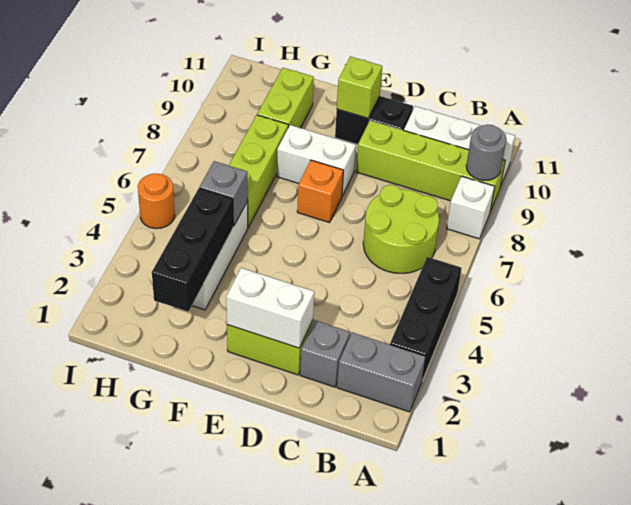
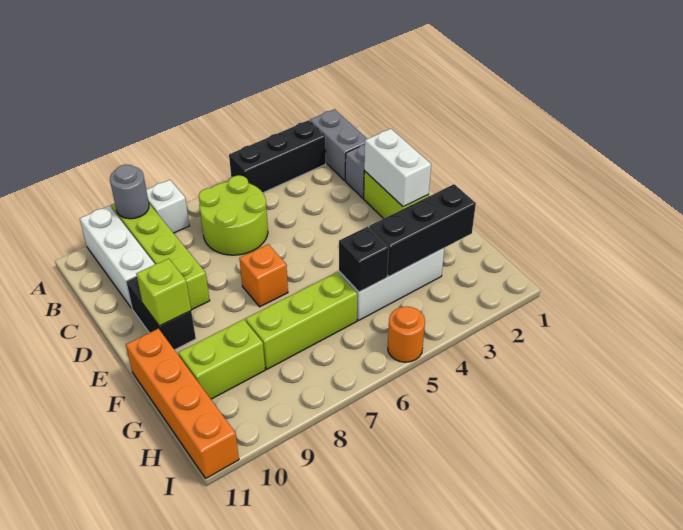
white 1x2 brick [277,125,356,196] -> none
none -> orange 1x4 brick [126,329,239,478]
grey 1x1 brick [200,161,248,226] -> black 1x1 brick [339,227,389,292]

